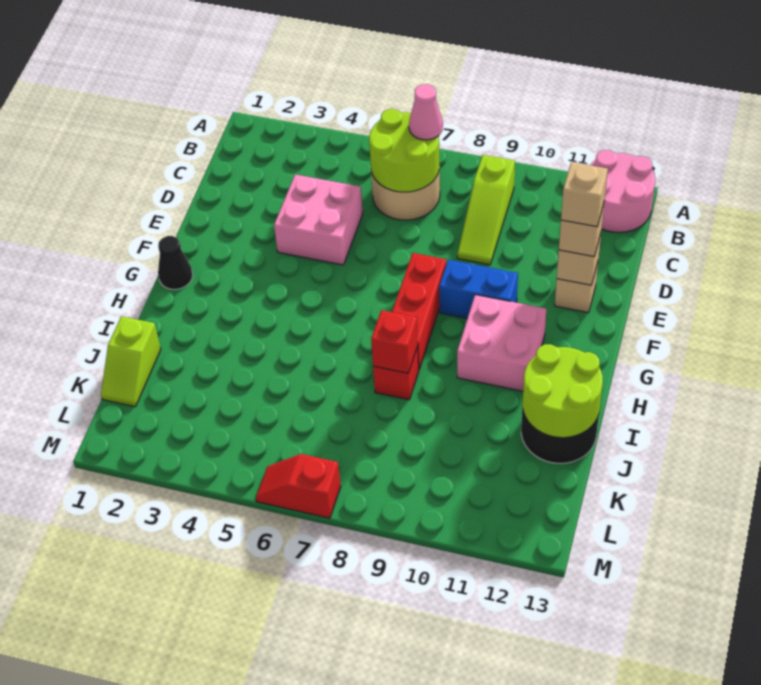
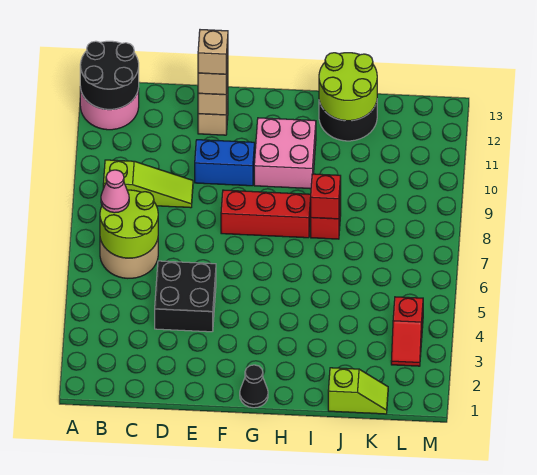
none -> black 2x2 round brick [80,41,139,109]
pink 2x2 brick [274,174,363,265] -> black 2x2 brick [155,261,216,332]
blue 1x2 brick [439,260,518,318] -> blue 1x2 brick turned to [195,140,254,186]
red 1x2 slope [256,454,341,518] -> red 1x2 slope moved to [391,297,423,366]

